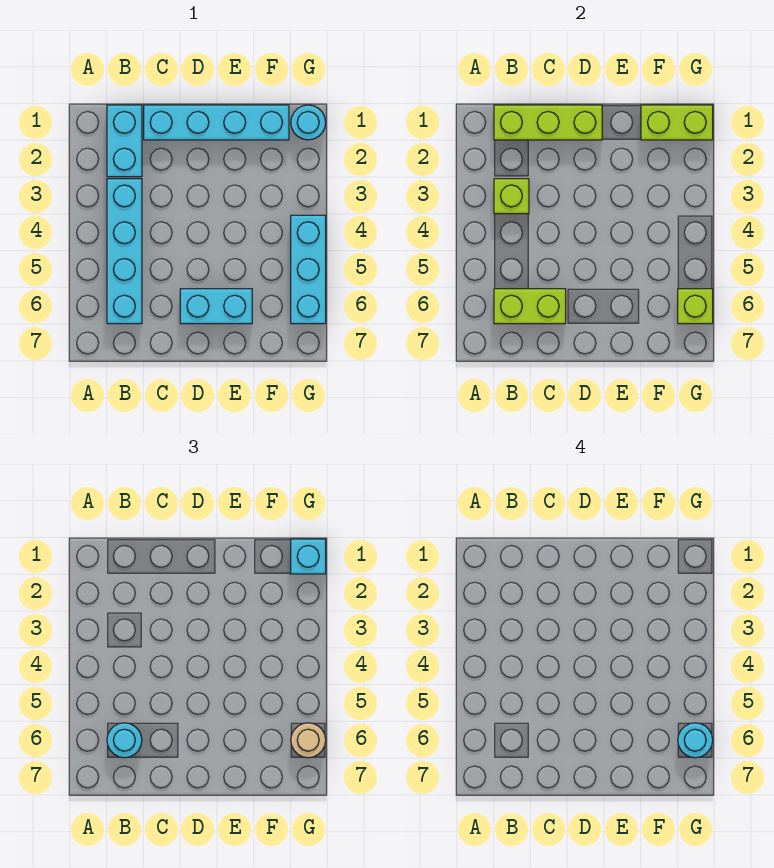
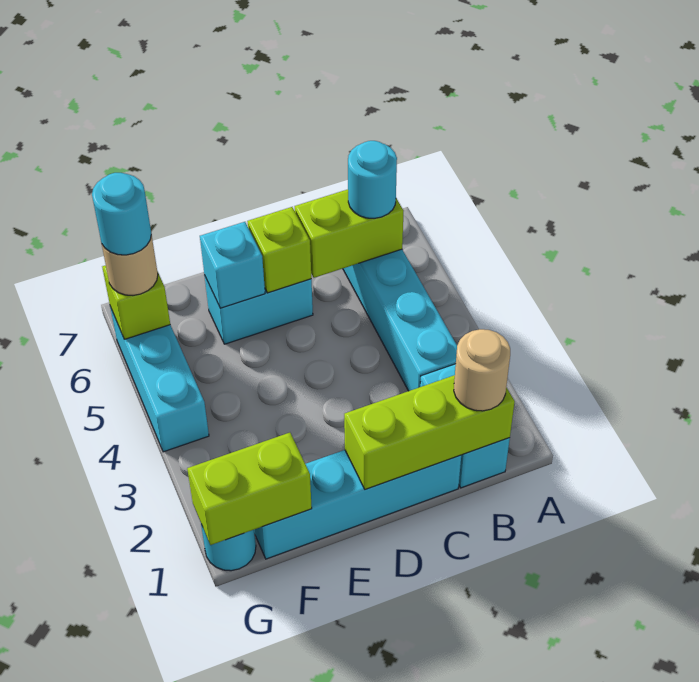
none -> tan 1x1 round brick [454,329,510,411]
lime 1x1 brick [494,179,529,214] -> lime 1x1 brick moved to [247,207,311,293]
cyan 1x1 brick [291,539,326,574] -> cyan 1x1 brick moved to [200,222,265,308]

